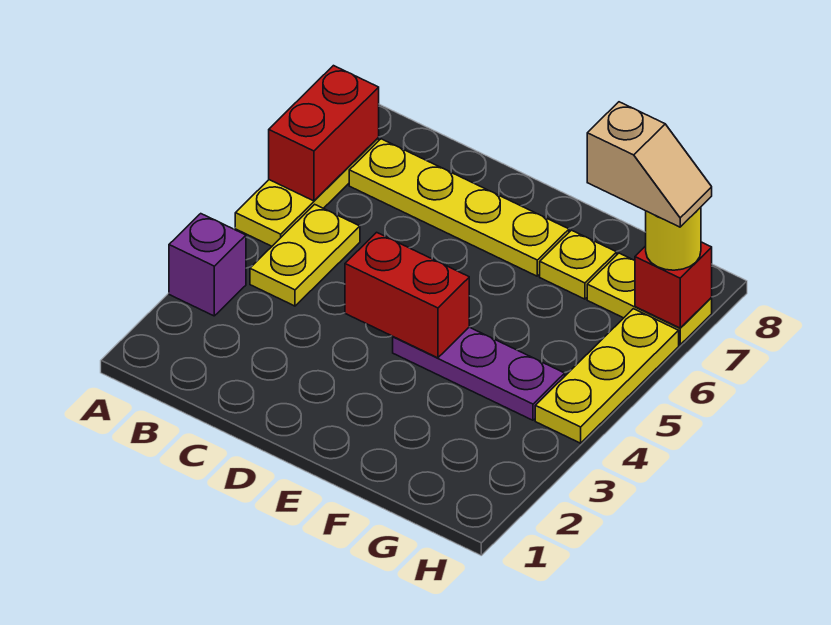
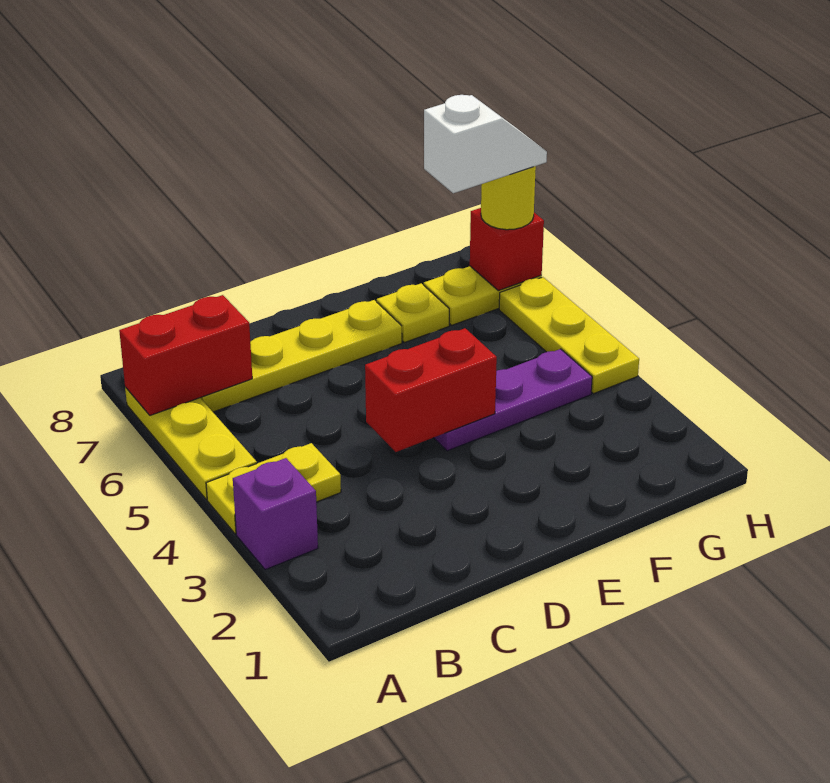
red 1x2 brick [269,66,379,201] -> red 1x2 brick turned to [119,295,252,415]
yellow 1x2 plate [250,204,360,306] -> yellow 1x2 plate turned to [206,443,341,534]
tan 1x2 slope [587,102,712,227] -> white 1x2 slope [424,95,547,193]

